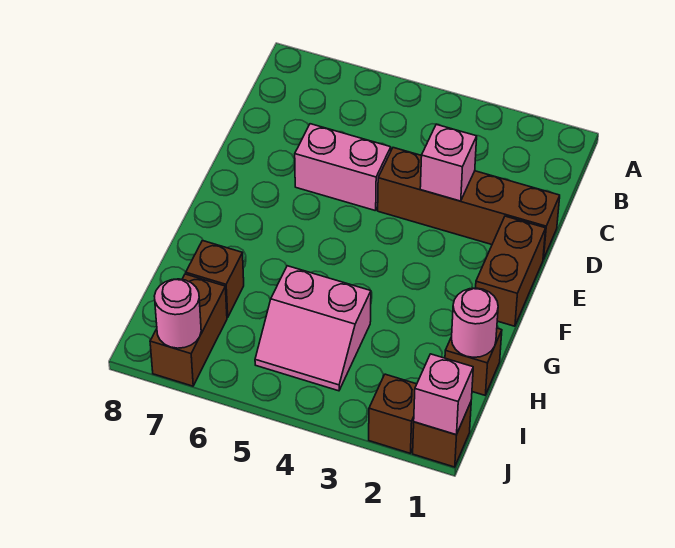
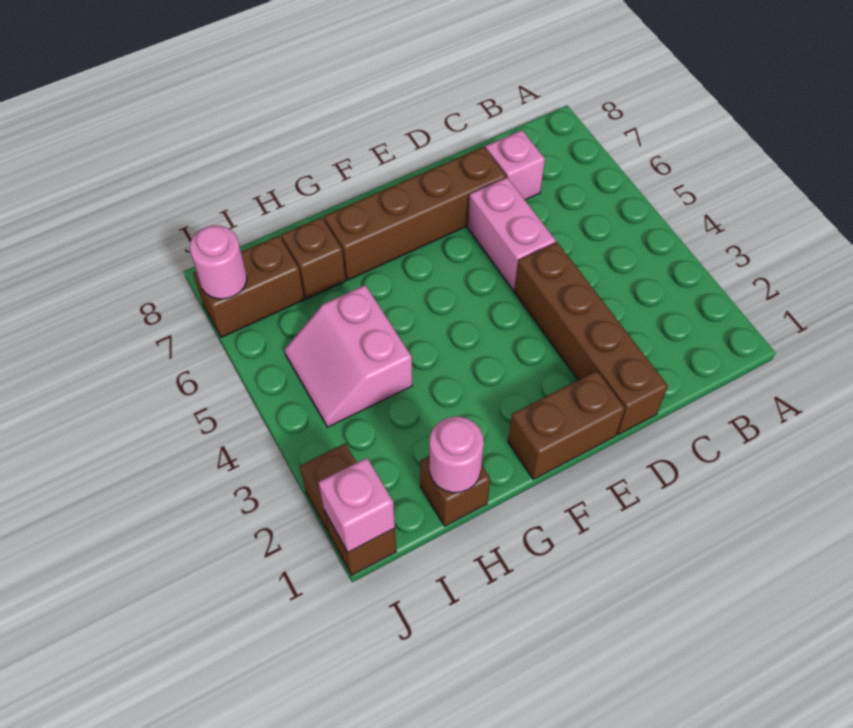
pink 1x1 brick [420,124,477,201] -> pink 1x1 brick moved to [485,130,545,200]
none -> brown 1x4 brick [324,147,506,280]

